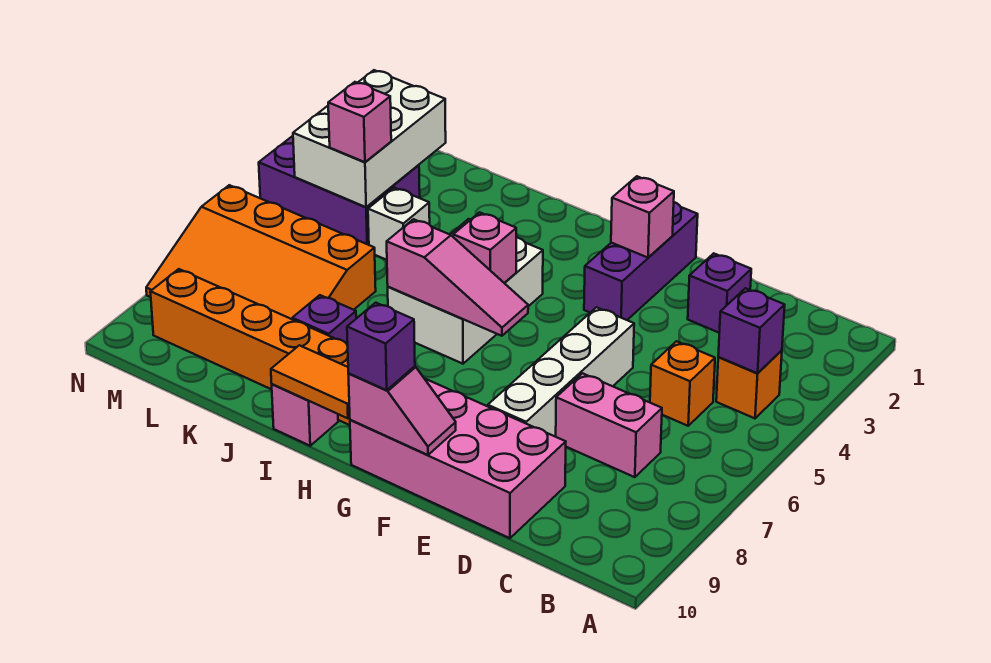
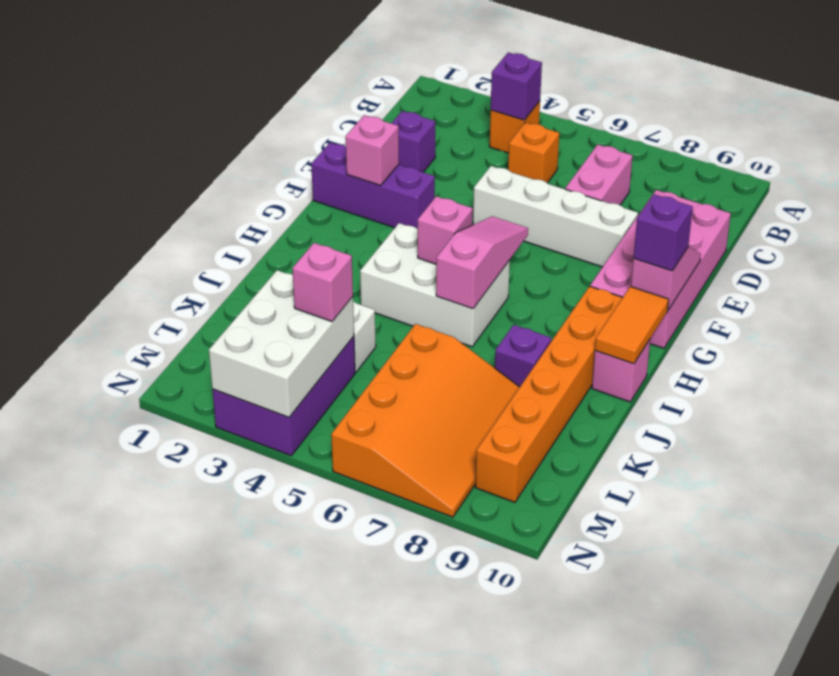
white 2x3 brick [293,70,446,207] -> white 2x3 brick turned to [209,270,354,417]

